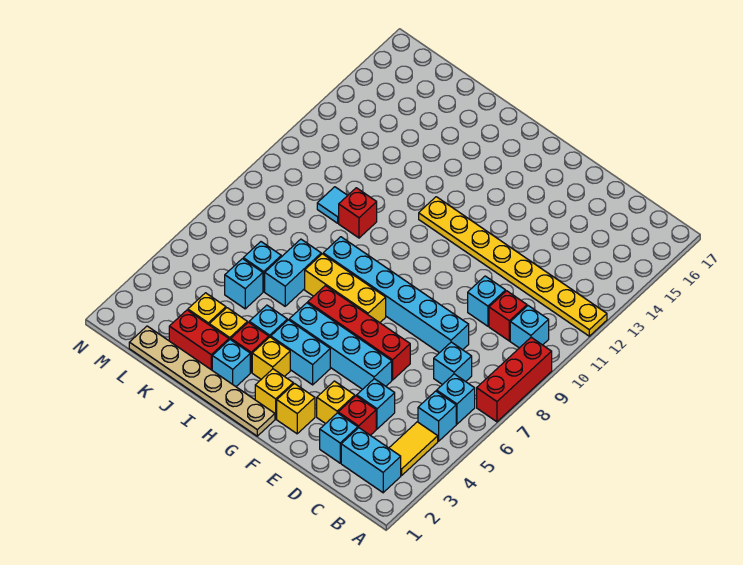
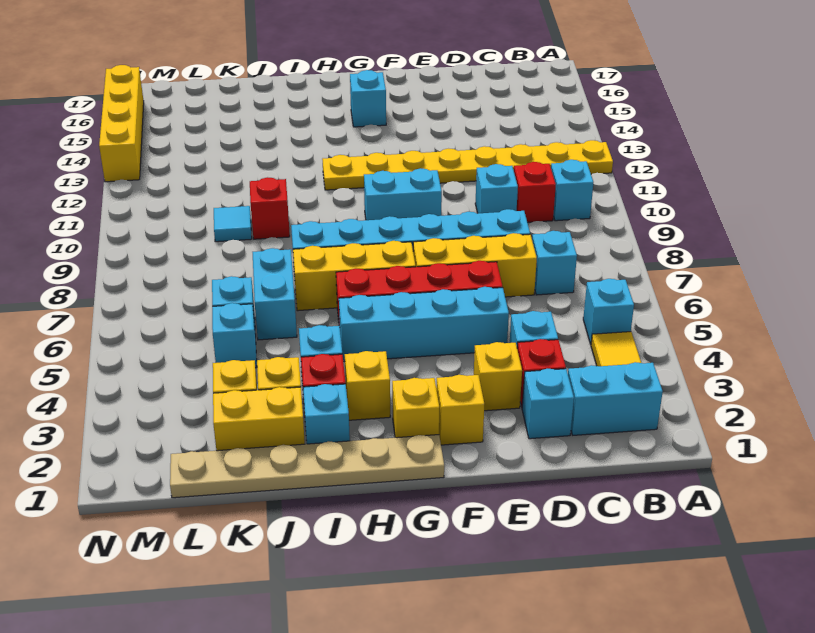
red 1x3 brick [477,337,552,422] -> none
cyan 1x1 brick [437,374,475,424] -> cyan 1x1 brick moved to [350,70,386,127]
none -> yellow 1x3 brick [413,233,537,297]
cyan 1x2 brick [271,320,330,385] -> cyan 1x2 brick moved to [364,168,442,220]
red 1x2 brick [169,310,229,370] -> yellow 1x2 brick [213,387,305,451]
none -> yellow 1x4 brick [99,65,144,182]

